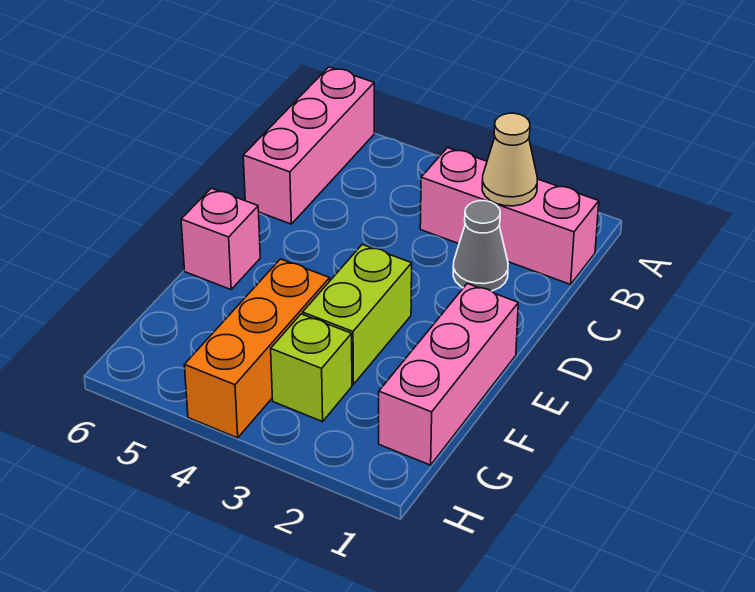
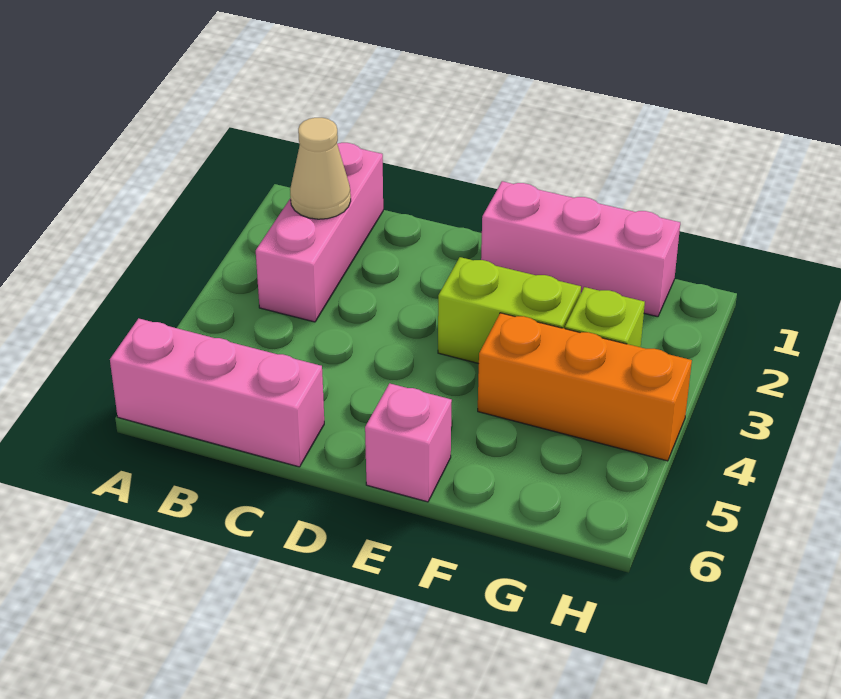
grey 1x1 cone [453,201,508,291] -> none

